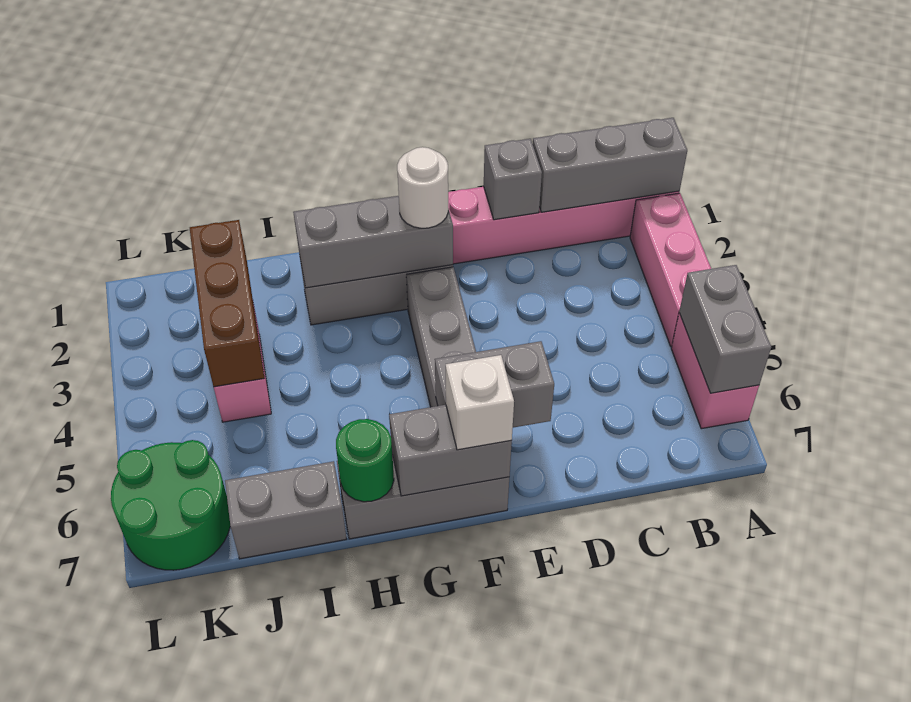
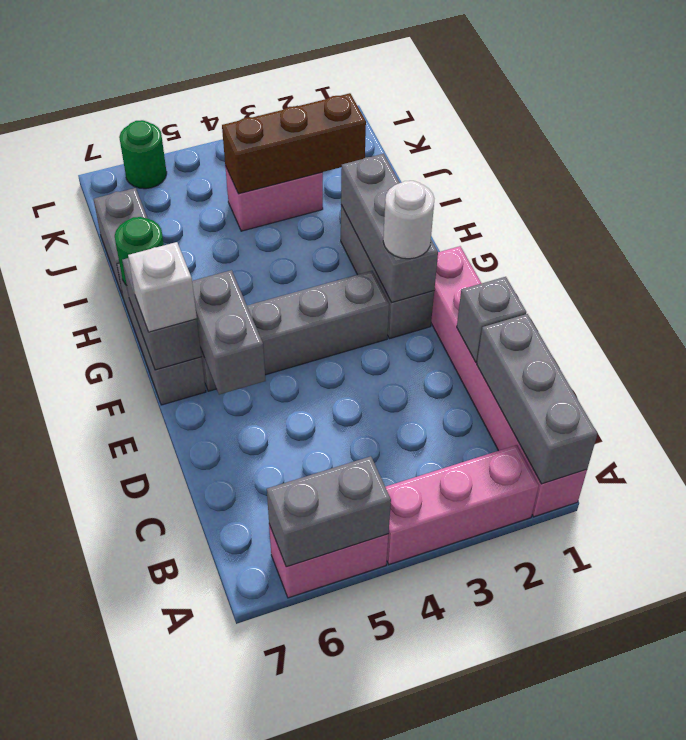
green 2x2 round brick [111,440,230,570] -> green 1x1 round brick [119,120,167,189]

